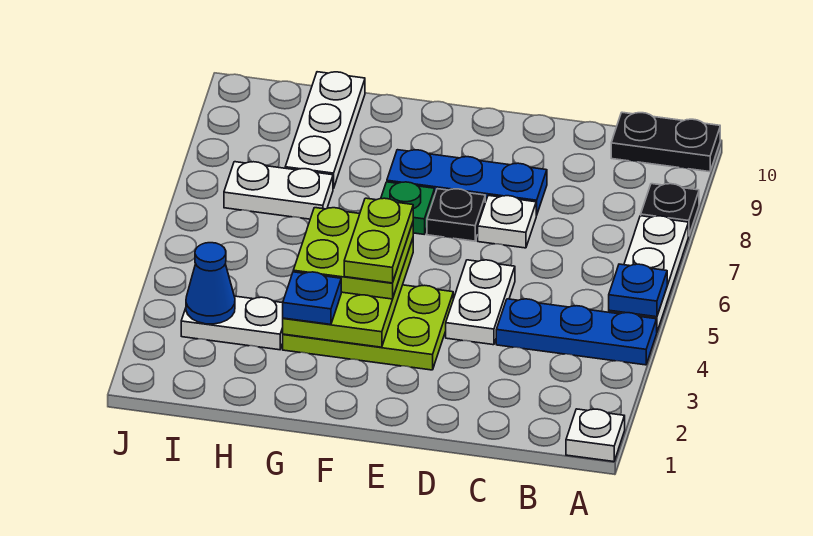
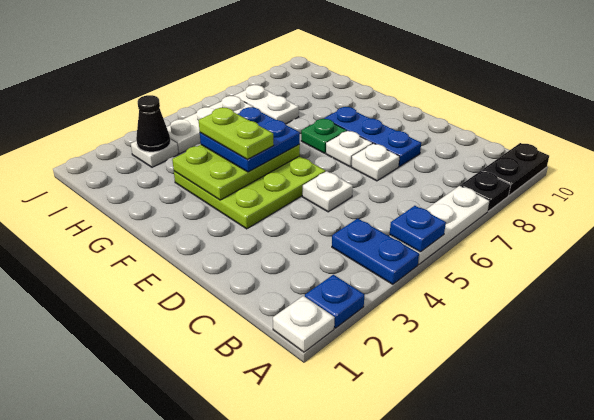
blue 1x3 plate [496,299,657,365] -> blue 1x2 plate [332,218,419,284]
black 1x2 plate [611,112,720,172] -> black 1x2 plate turned to [482,143,549,195]
white 1x2 plate [446,260,515,345] -> white 1x1 plate [302,171,353,212]
lime 2x3 plate [283,285,453,370] -> lime 3x3 plate [174,156,325,229]
black 1x1 plate [427,189,485,241] -> white 1x1 plate [326,131,372,167]
lime 2x2 plate [293,208,413,299] -> blue 2x2 plate [200,107,300,172]
lime 1x2 plate [344,198,413,283] -> lime 1x2 plate turned to [199,108,274,160]
blue 1x1 plate [283,272,341,324] -> blue 1x1 plate moved to [305,275,365,328]
white 1x2 plate [181,296,283,350] -> white 1x1 plate [131,139,178,167]
white 1x3 plate [285,72,365,189] -> white 1x3 plate moved to [167,96,253,154]
blue 1x1 cone [186,243,235,324] -> black 1x1 cone [136,95,170,152]

